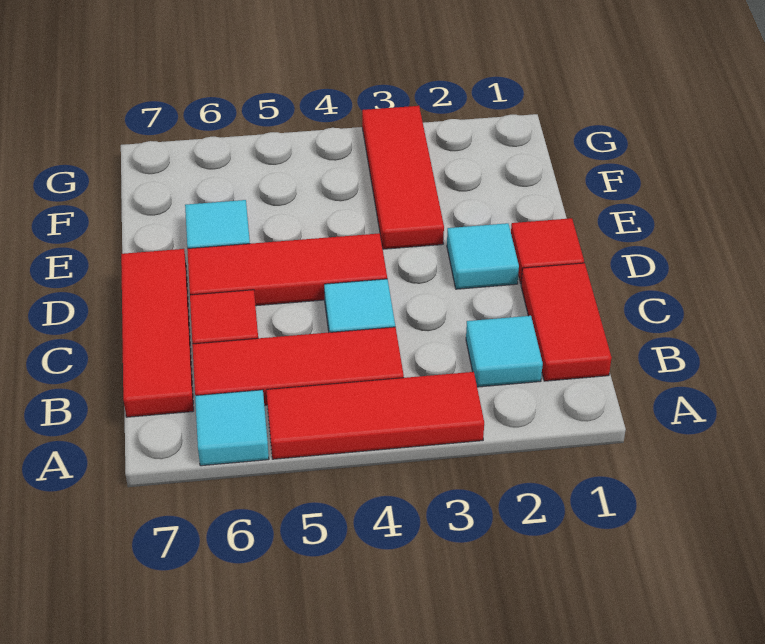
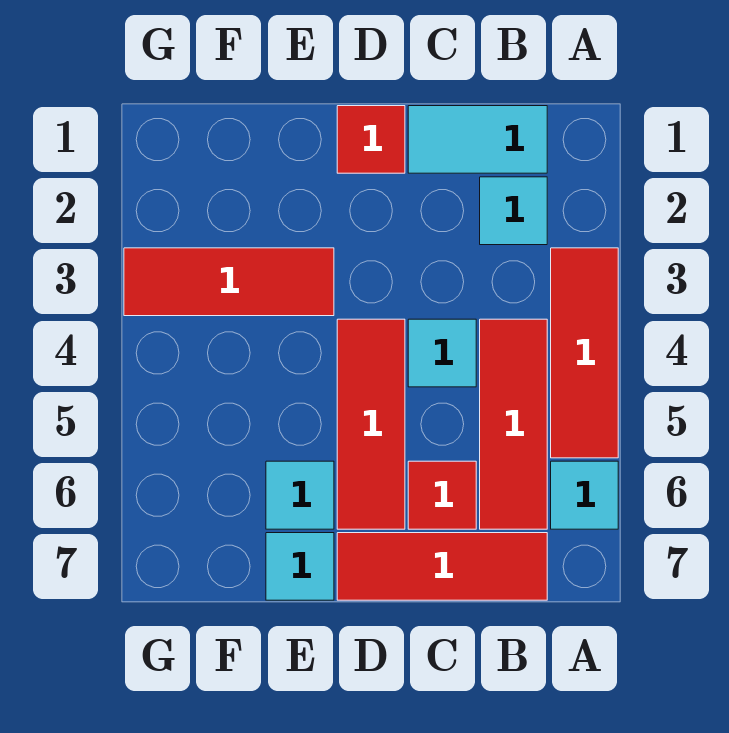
red 1x2 tile [521,263,612,381] -> cyan 1x2 tile [408,106,547,173]
cyan 1x1 tile [447,223,519,289] -> cyan 1x1 tile moved to [266,533,334,600]

